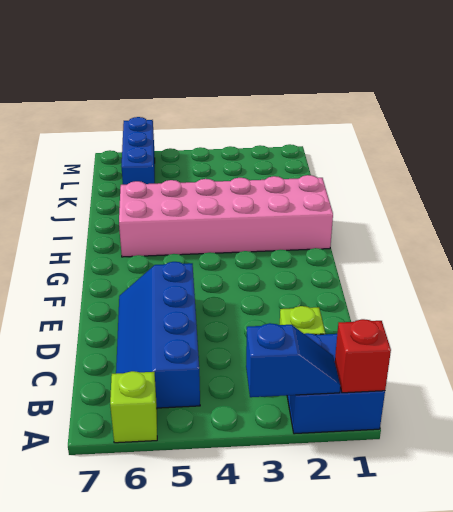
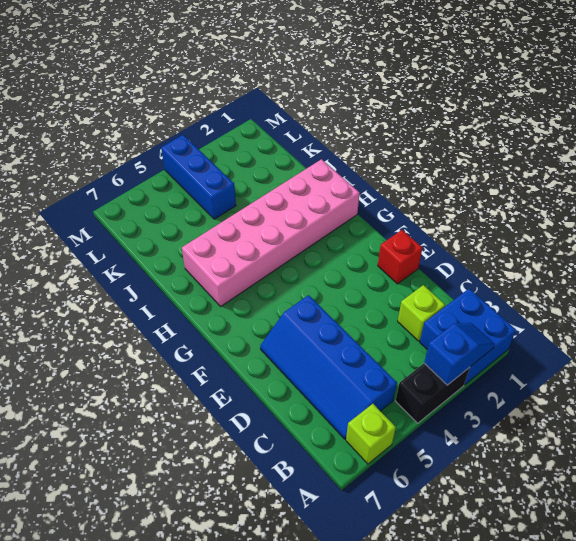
red 1x1 brick [335,319,391,393] -> red 1x1 brick moved to [378,230,422,284]
none -> black 1x2 brick [396,363,470,423]
blue 1x3 brick [121,117,155,185] -> blue 1x3 brick moved to [161,135,236,219]

